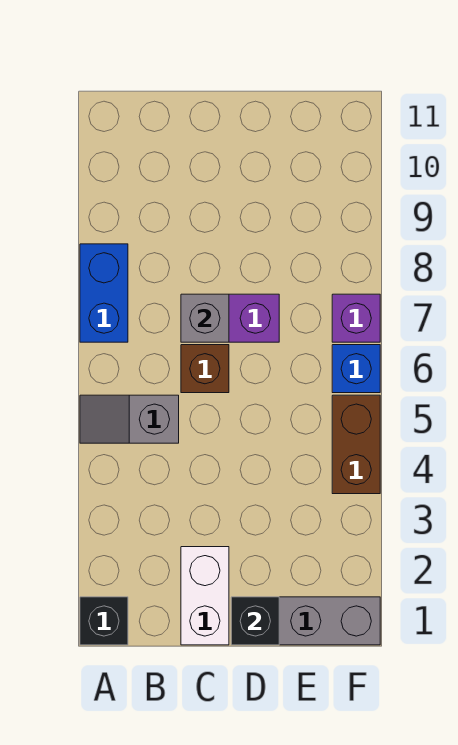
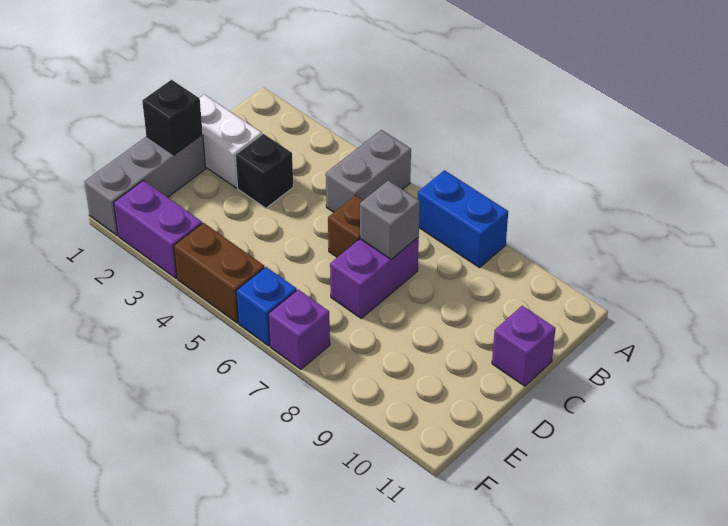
black 1x1 brick [80,597,128,645] -> black 1x1 brick moved to [235,134,293,208]
grey 1x2 slope [80,395,179,443] -> grey 1x2 brick [326,130,411,212]
none -> purple 1x1 brick [492,306,556,386]
none -> purple 1x2 brick [114,180,202,278]

